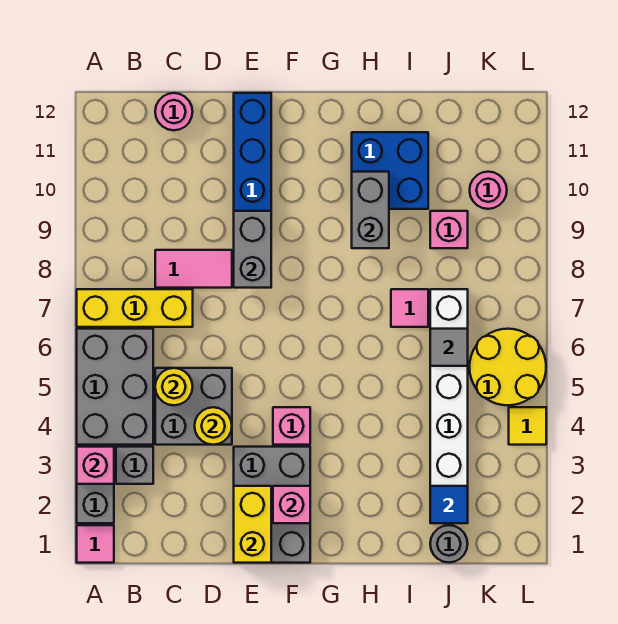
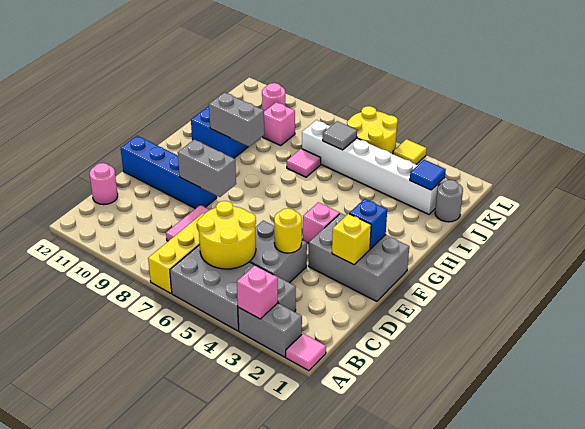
yellow 1x1 round brick [155,368,193,405] -> yellow 2x2 round brick [197,201,256,269]
yellow 1x2 brick [234,486,271,563] -> yellow 1x1 brick [332,214,371,265]
pink 1x1 brick [273,486,310,523] -> blue 1x1 brick [349,199,387,249]

